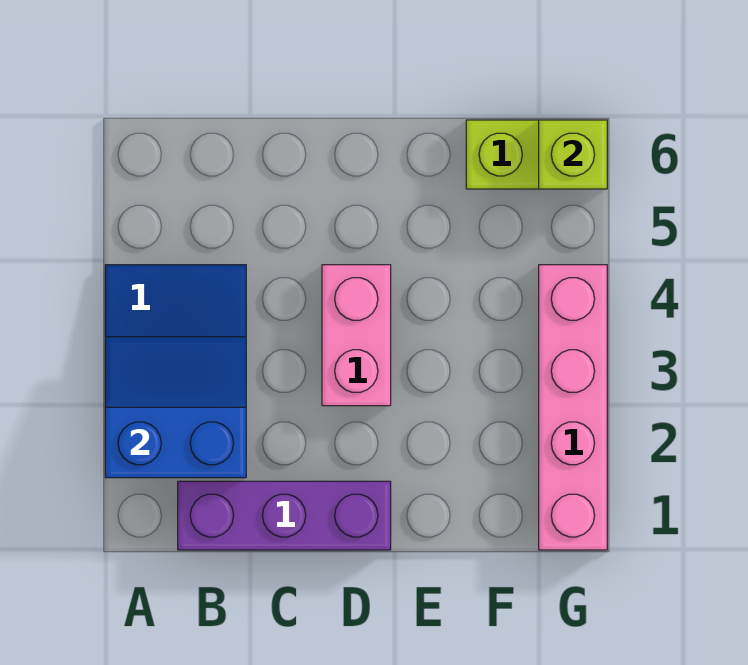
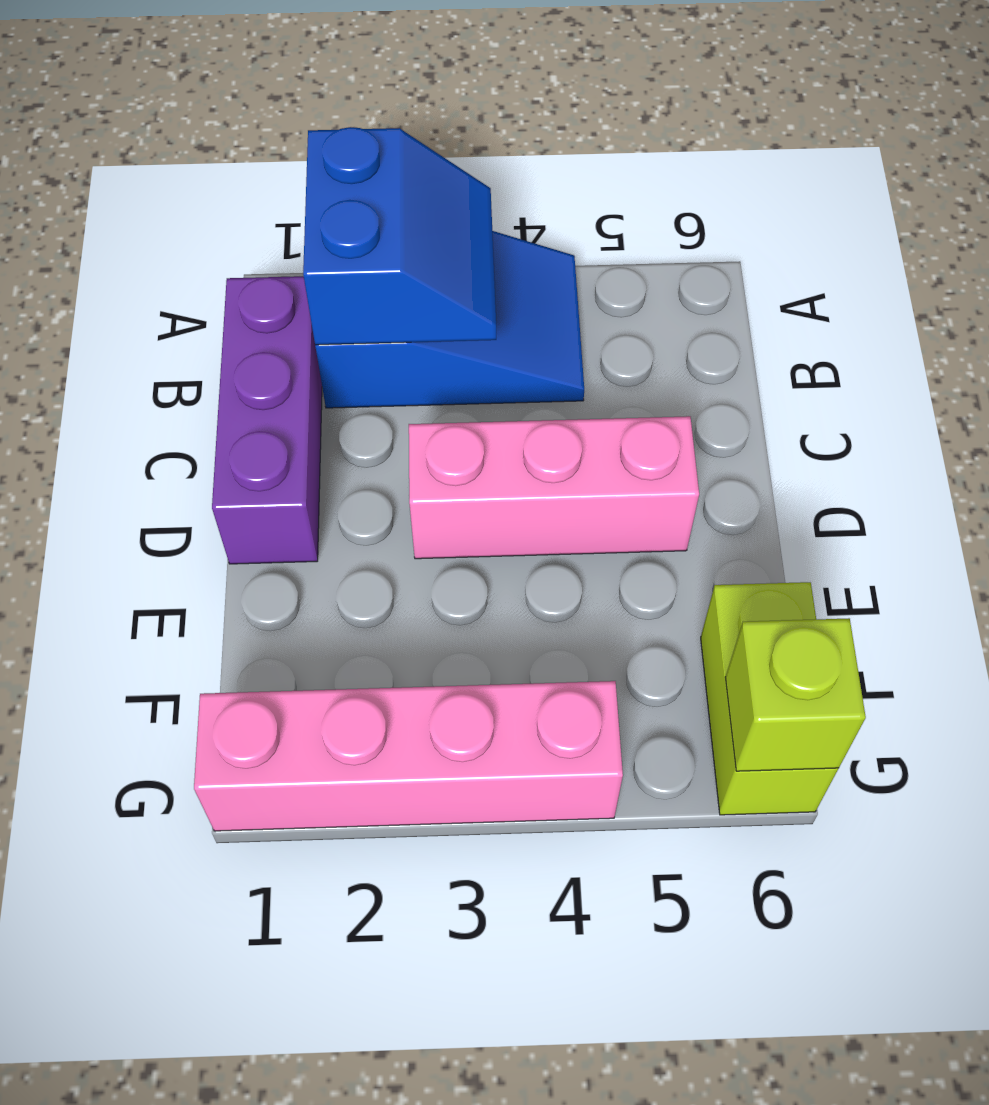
pink 1x2 brick [322,265,391,406] -> pink 1x3 brick [409,416,699,559]

